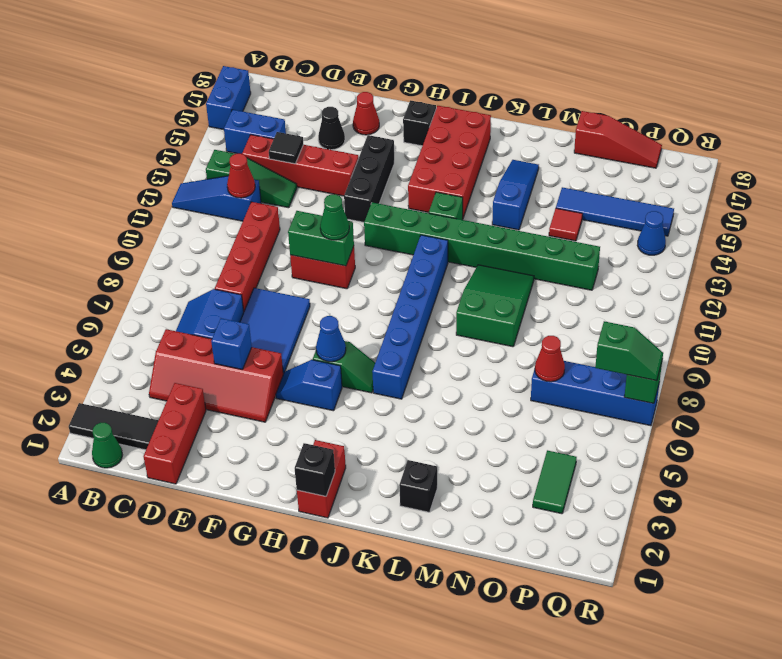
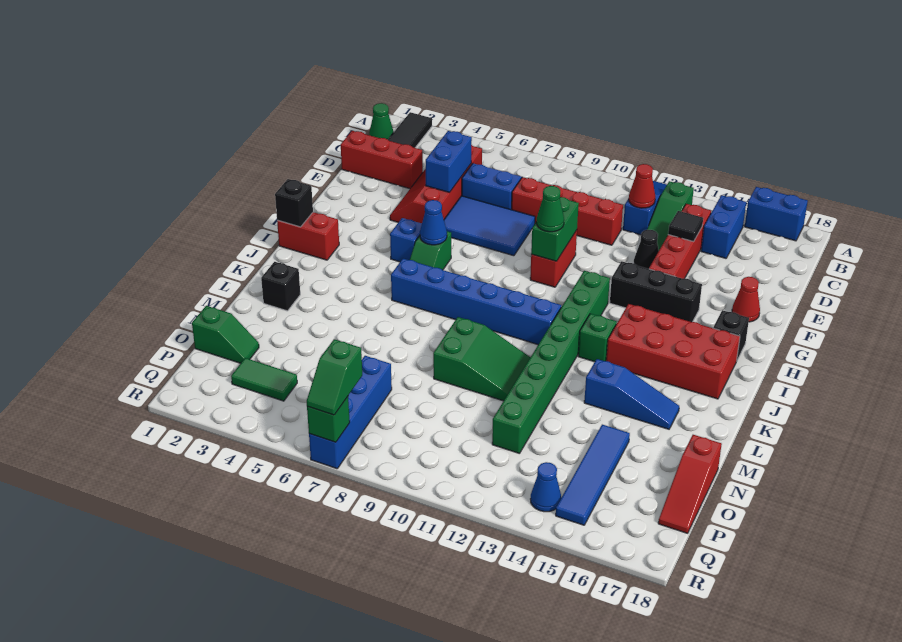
blue 1x1 brick [211,318,252,369] -> blue 1x2 brick [426,131,472,192]
black 1x1 cone [318,107,345,150] -> black 1x1 cone moved to [633,230,659,269]
red 1x1 tile [549,208,582,241] -> none
none -> green 1x2 slope [192,306,259,363]
red 1x1 cone [535,336,565,382] -> none

